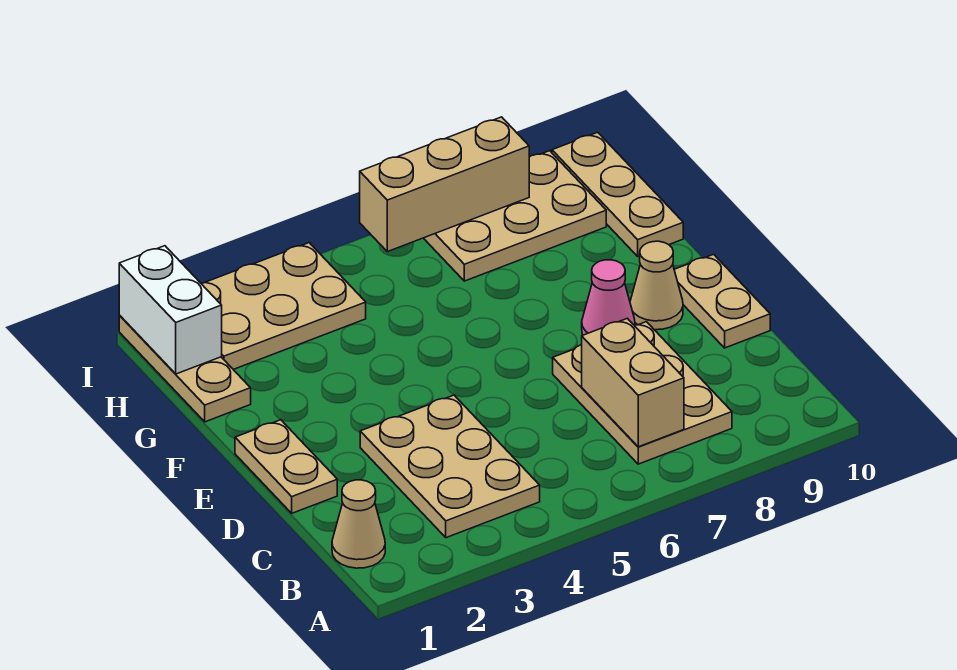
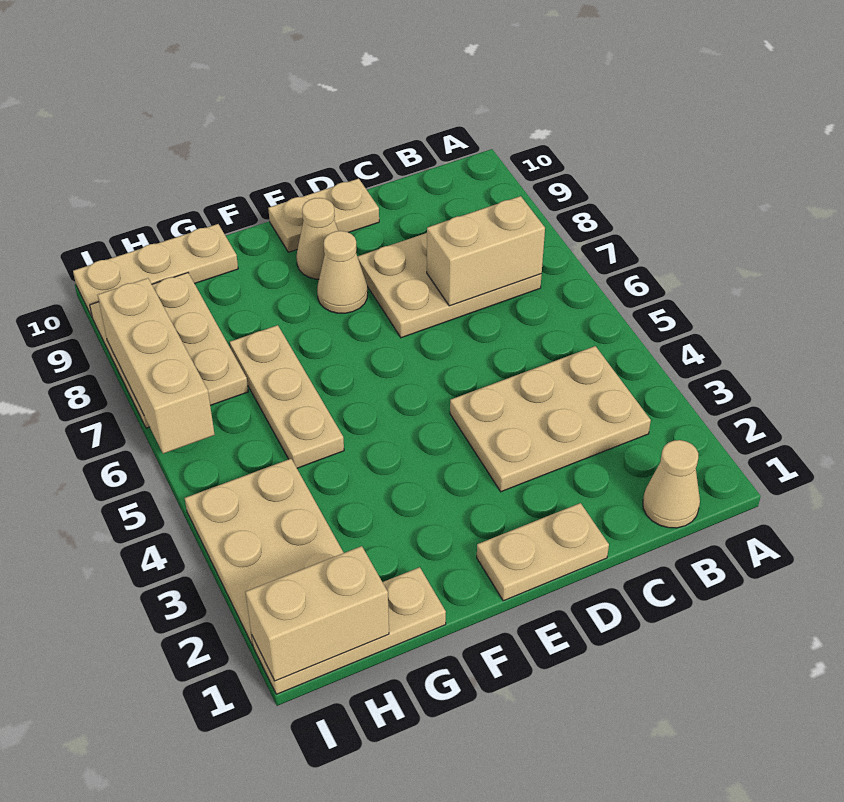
pink 1x1 cone [582,260,635,335] -> tan 1x1 cone [317,231,368,313]
none -> tan 1x3 plate [230,325,344,468]
white 1x2 brick [119,246,222,374] -> tan 1x2 brick [246,546,389,681]

